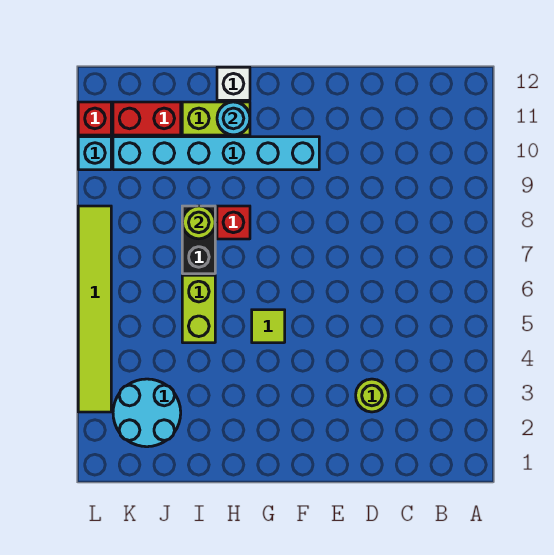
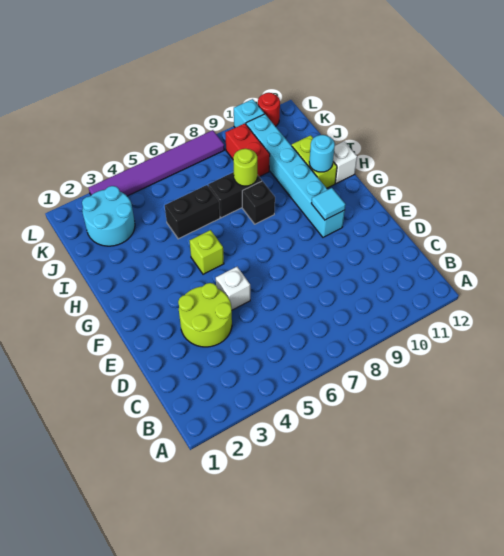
lime 1x1 round brick [356,379,388,412] -> lime 2x2 round brick [178,283,232,347]
none -> white 1x1 brick [216,267,250,310]
none -> cyan 1x1 tile [311,188,346,220]
lime 1x1 tile [252,310,285,343] -> lime 1x1 brick [190,230,224,274]
red 1x1 brick [217,206,250,239] -> black 1x1 brick [242,181,275,224]
lime 1x2 brick [182,275,215,343] -> black 1x2 brick [165,185,220,239]
red 1x2 brick [113,102,181,135] -> red 1x2 brick moved to [225,123,270,177]
lime 1x6 tile [78,206,111,412] -> purple 1x6 tile [89,130,225,196]
red 1x1 brick [78,102,111,135] -> red 1x1 round brick [258,93,280,126]

